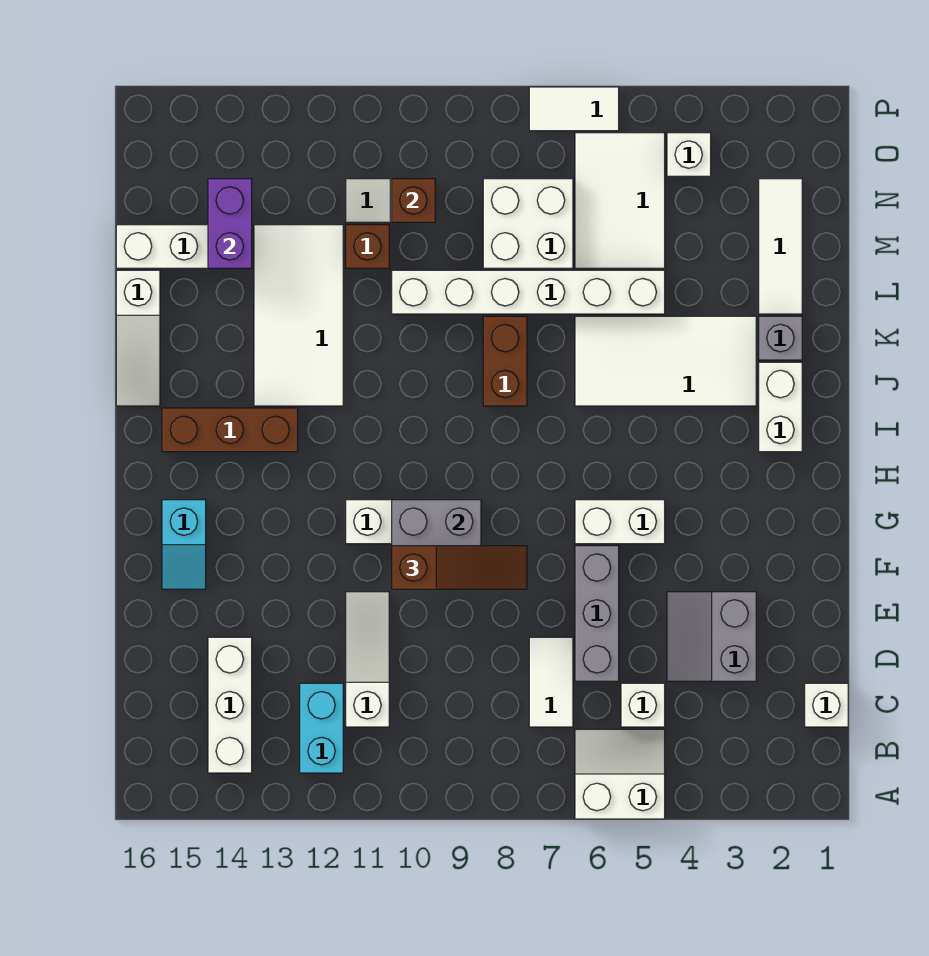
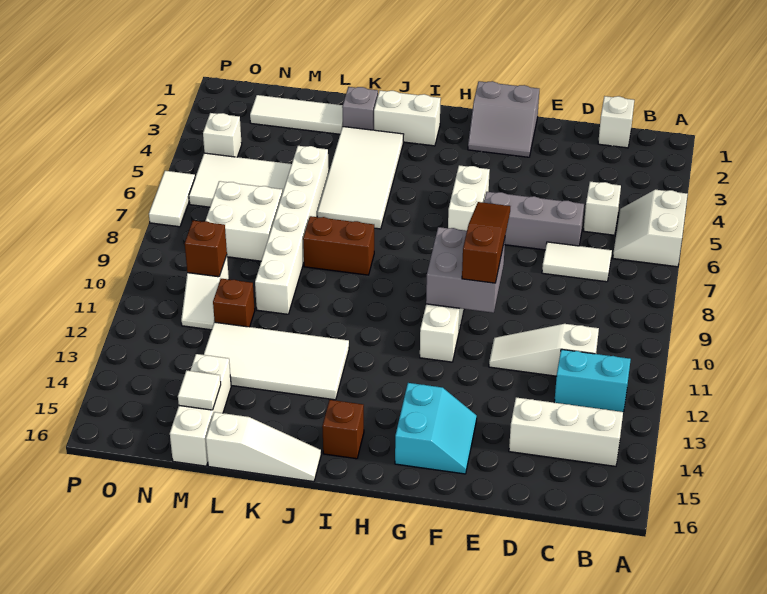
grey 2x2 slope [667,592,756,681] -> grey 2x2 slope moved to [468,81,539,157]
cyan 1x2 slope [162,500,206,589] -> cyan 2x2 slope [395,383,477,474]
brown 1x3 brick [162,408,298,452] -> brown 1x1 brick [322,400,364,459]
purple 1x2 brick [208,179,252,268] -> none
none -> white 1x1 tile [178,370,221,410]

